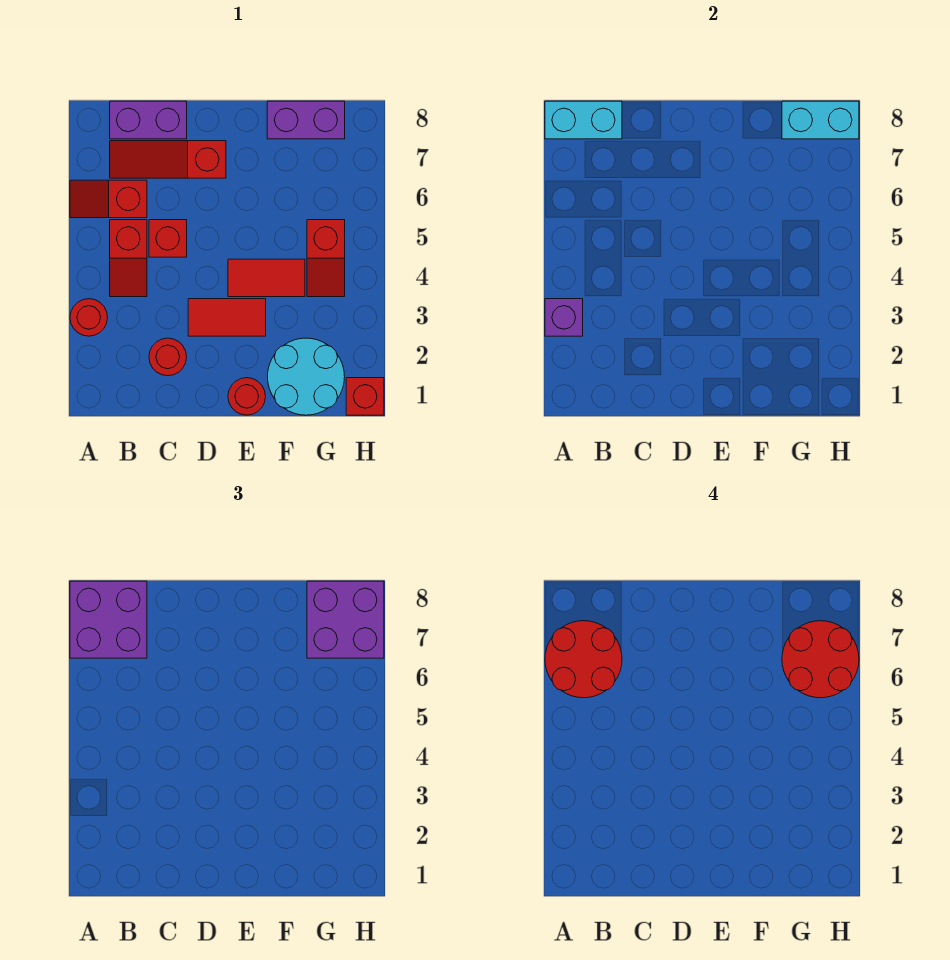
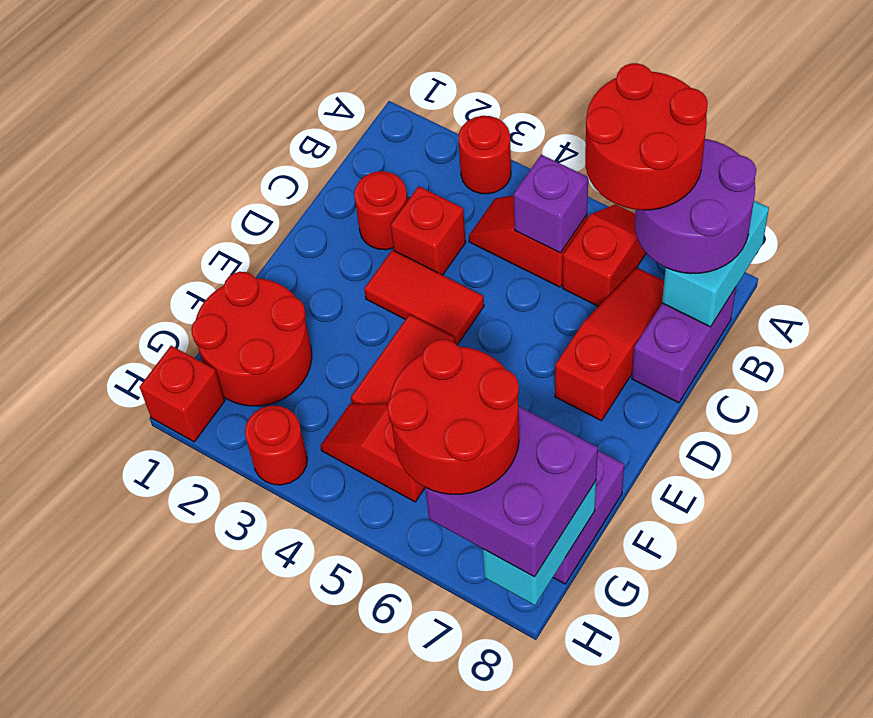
purple 1x1 brick [545,299,583,336] -> purple 1x1 brick moved to [514,155,588,253]
purple 2x2 brick [70,581,147,658] -> purple 2x2 round brick [635,139,756,274]
red 1x1 brick [149,220,187,257] -> red 1x1 brick moved to [391,186,466,275]
red 1x2 tile [188,299,266,336] -> red 1x2 tile turned to [364,250,484,345]
red 1x1 round brick [228,378,266,415] -> red 1x1 round brick moved to [245,406,307,485]
cyan 2x2 round brick [267,338,345,415] -> red 2x2 round brick [191,272,312,406]

